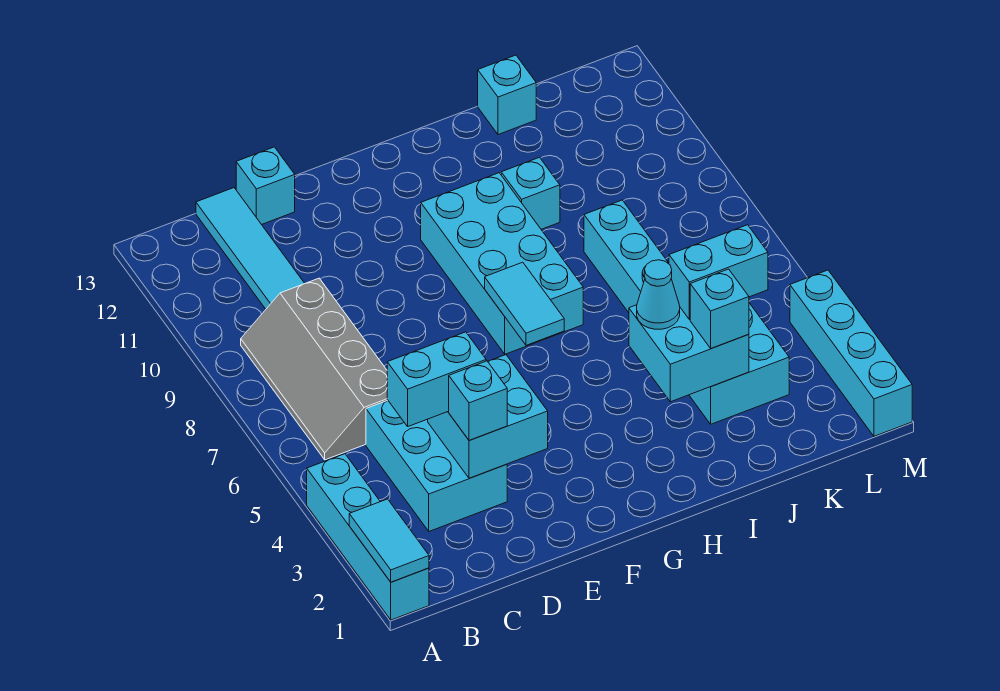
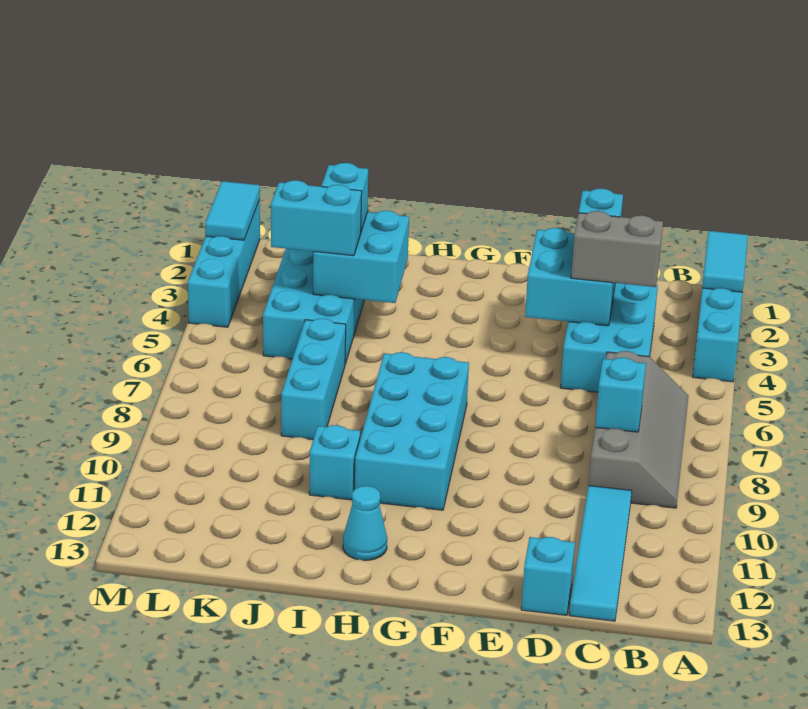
cyan 1x2 brick [387,332,486,426] -> grey 1x2 brick [571,211,663,287]
cyan 1x2 tile [485,262,564,345] -> cyan 1x2 tile moved to [205,181,260,240]
cyan 1x1 cone [637,260,680,329] -> cyan 1x1 cone moved to [343,486,387,560]
cyan 1x1 brick [478,55,536,135] -> cyan 1x1 brick moved to [595,358,646,432]

